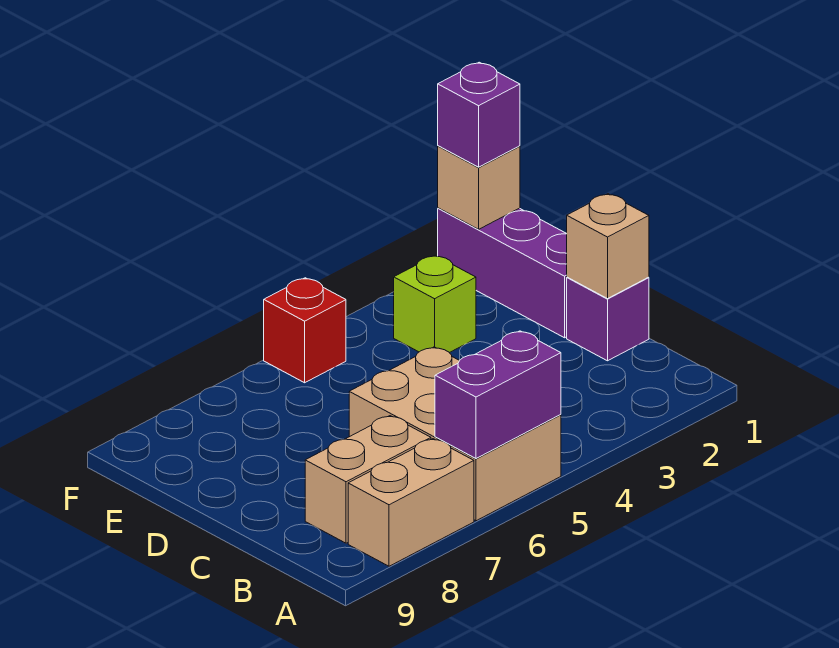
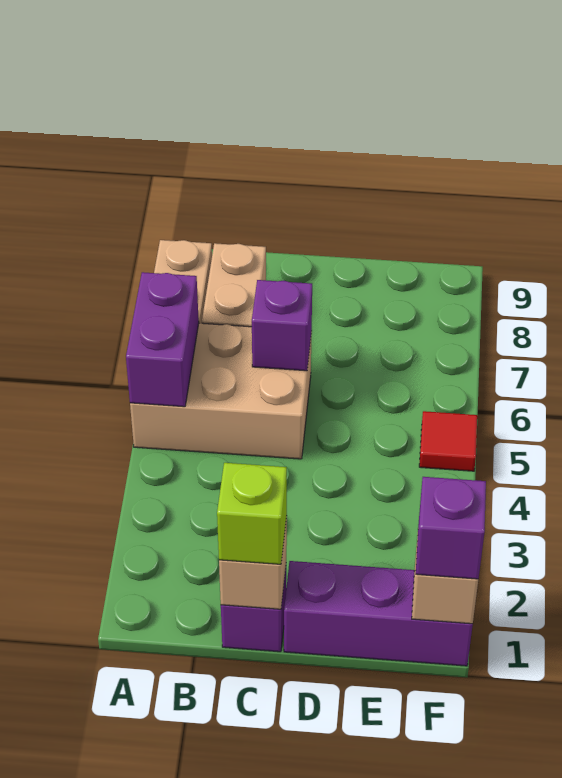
none -> purple 1x1 brick [252,280,312,371]
lime 1x1 brick [394,255,476,353] -> lime 1x1 brick moved to [217,463,287,564]
red 1x1 brick [264,278,346,383] -> red 1x1 tile [419,411,477,471]

